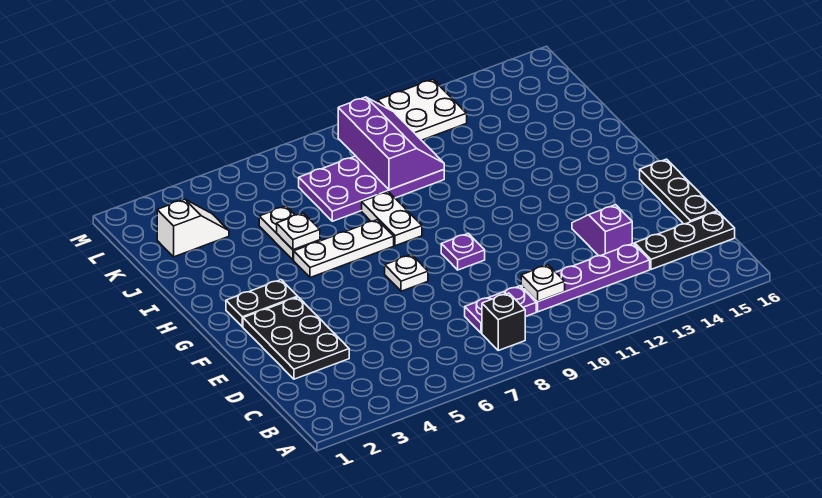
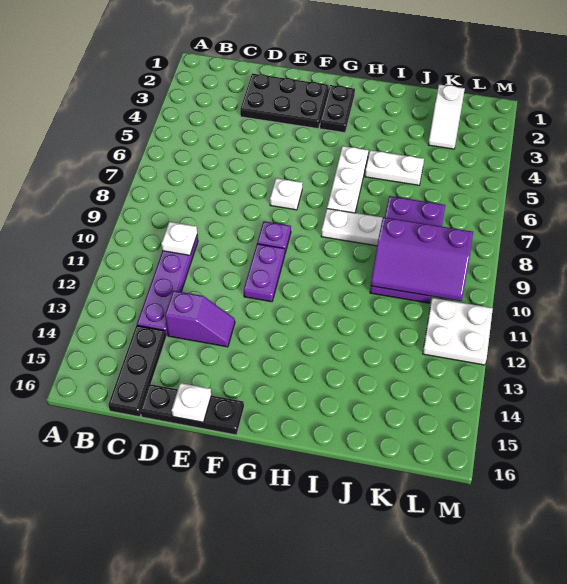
black 1x1 brick [482,293,525,350] -> none
purple 1x2 plate [465,286,536,333] -> purple 1x2 plate moved to [244,244,285,302]
white 1x1 plate [277,213,320,250] -> white 1x1 plate moved to [172,383,211,422]

